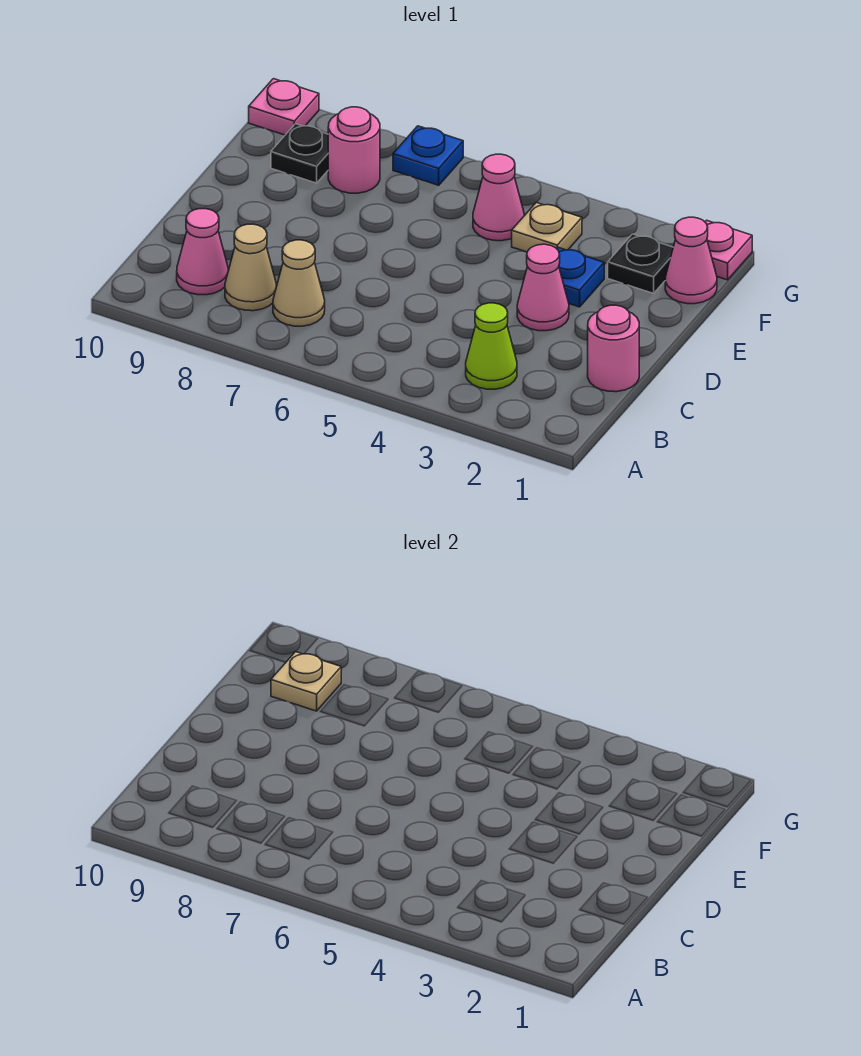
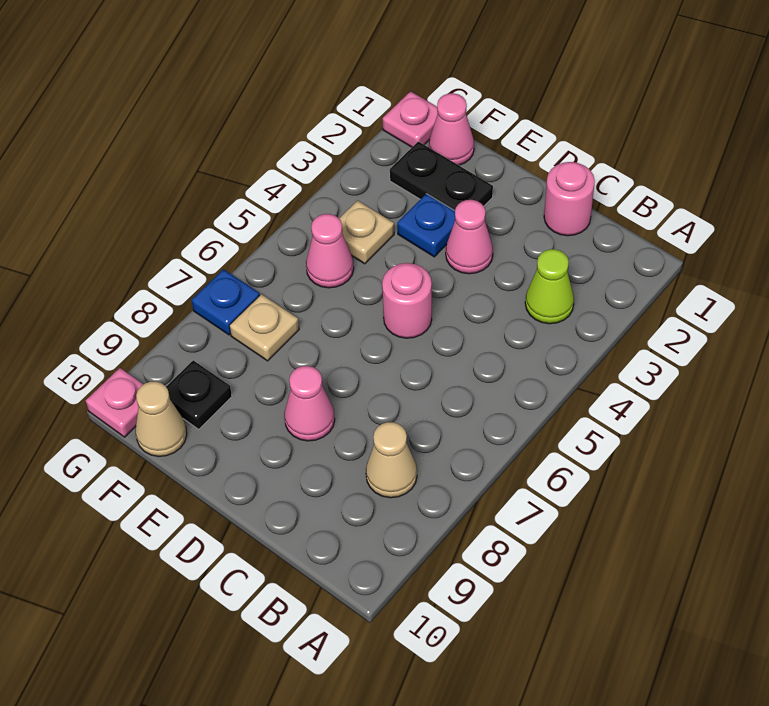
tan 1x1 cone [273,240,325,326] -> tan 1x1 cone moved to [136,381,187,456]
pink 1x1 cone [177,209,228,295] -> pink 1x1 cone moved to [284,366,335,441]
black 1x1 plate [608,234,673,293] -> black 1x2 plate [390,141,493,211]
pink 1x1 round brick [328,107,380,193] -> pink 1x1 round brick moved to [382,263,432,338]
tan 1x1 plate [271,652,341,711] -> tan 1x1 plate moved to [229,294,299,361]

